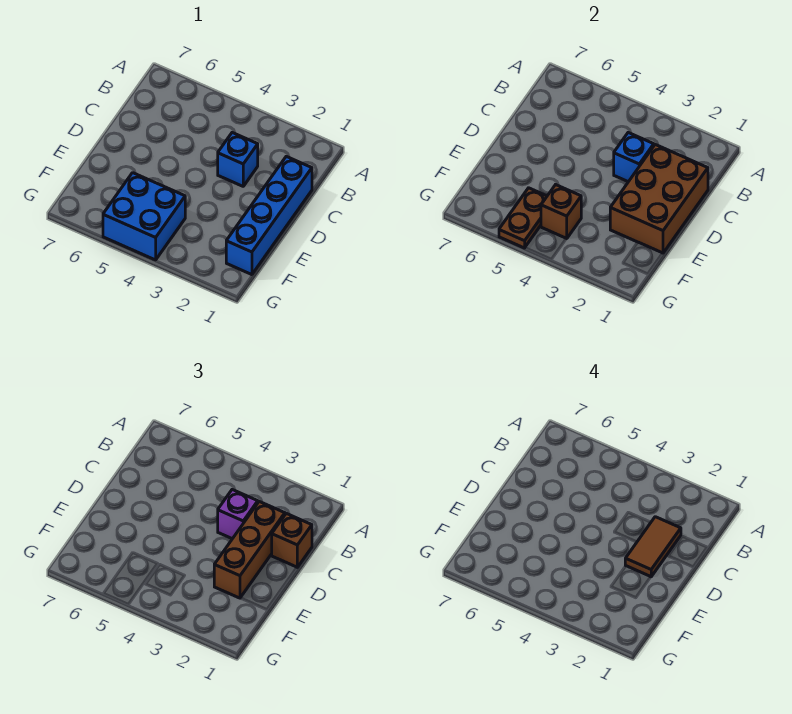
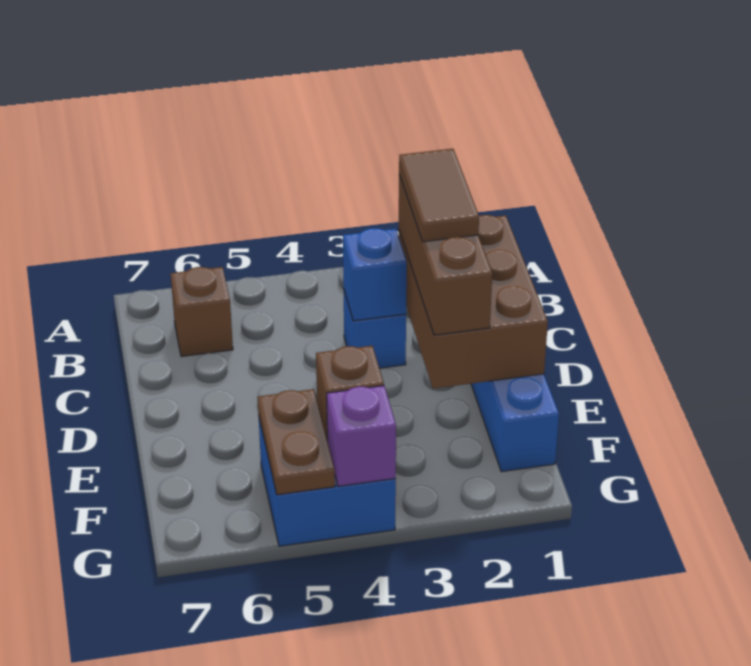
brown 1x1 brick [272,513,312,567] -> brown 1x1 brick moved to [171,267,233,357]
purple 1x1 brick [218,490,258,539] -> purple 1x1 brick moved to [327,386,396,486]

